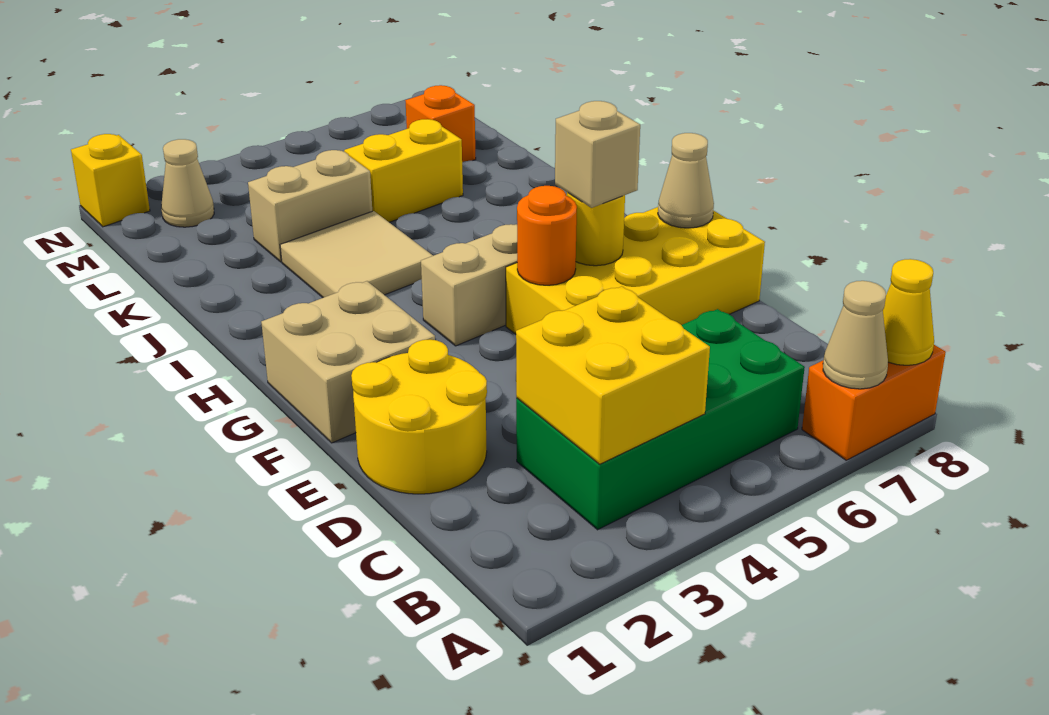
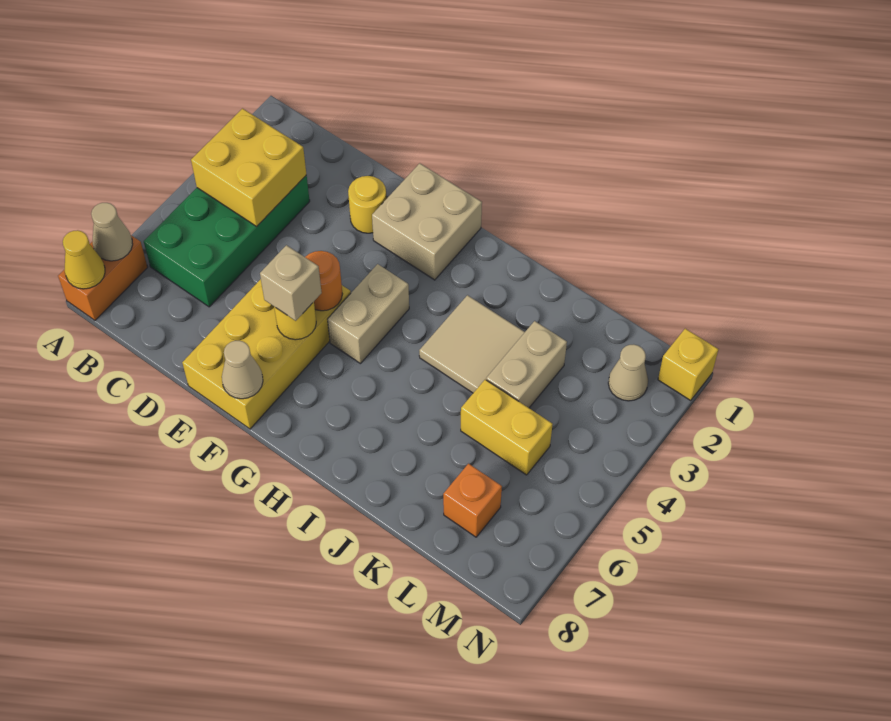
yellow 2x2 round brick [351,340,487,494] -> yellow 1x1 round brick [348,176,387,233]
yellow 1x2 brick [344,119,463,222] -> yellow 1x2 brick turned to [461,380,553,475]

